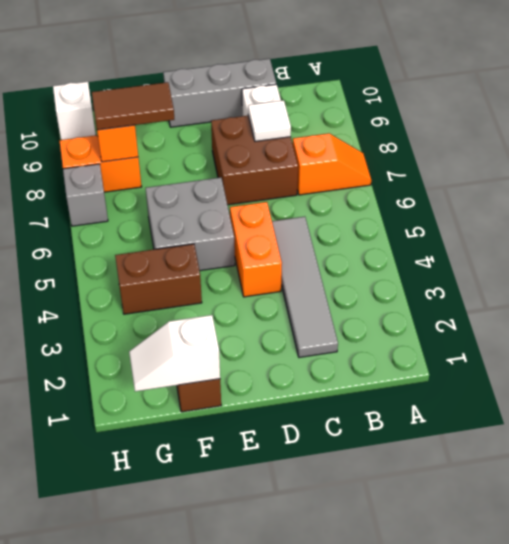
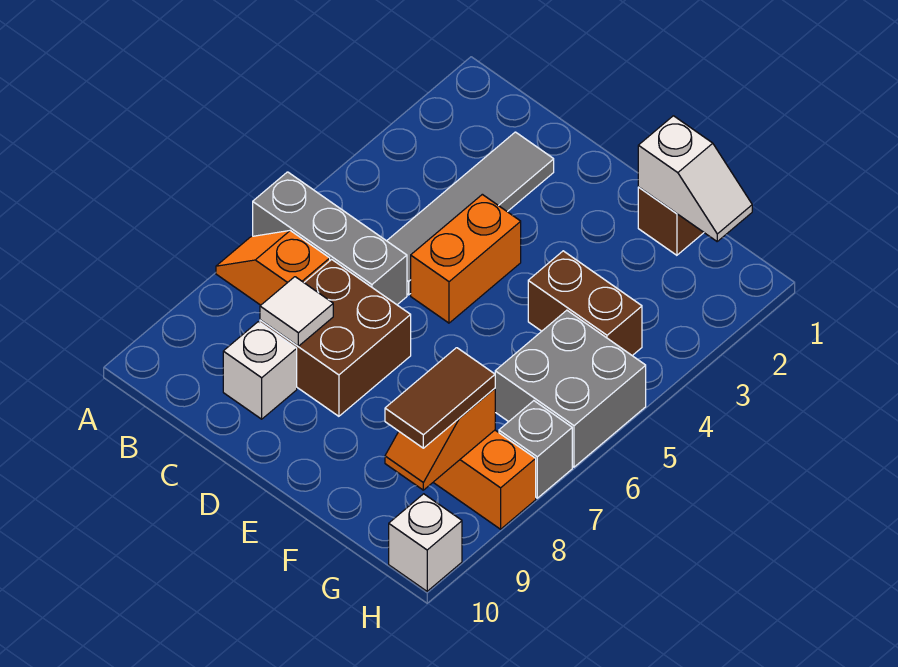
grey 1x3 brick [163,59,276,127] -> grey 1x3 brick moved to [253,172,407,305]
grey 2x2 brick [146,177,235,271] -> grey 2x2 brick moved to [495,310,646,467]
brown 1x2 tile [92,82,174,130] -> brown 1x2 tile turned to [385,348,495,448]

